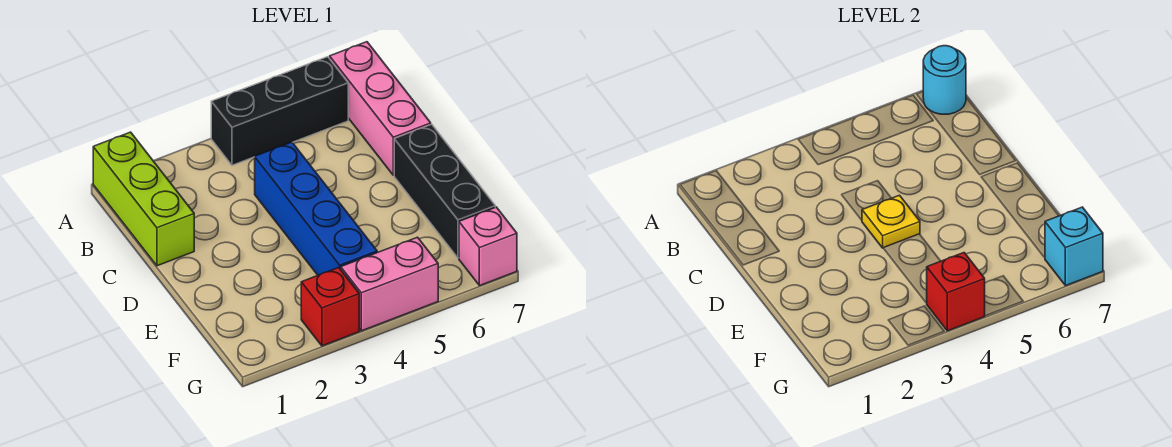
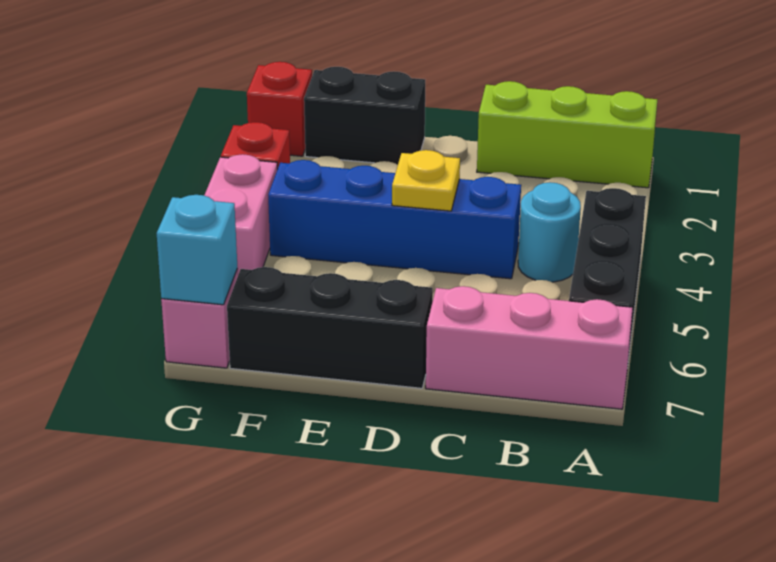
cyan 1x1 round brick [923,46,966,114] -> cyan 1x1 round brick moved to [518,182,581,282]
none -> black 1x2 brick [304,67,425,165]
red 1x1 brick [926,253,985,331] -> red 1x1 brick moved to [247,62,312,156]

